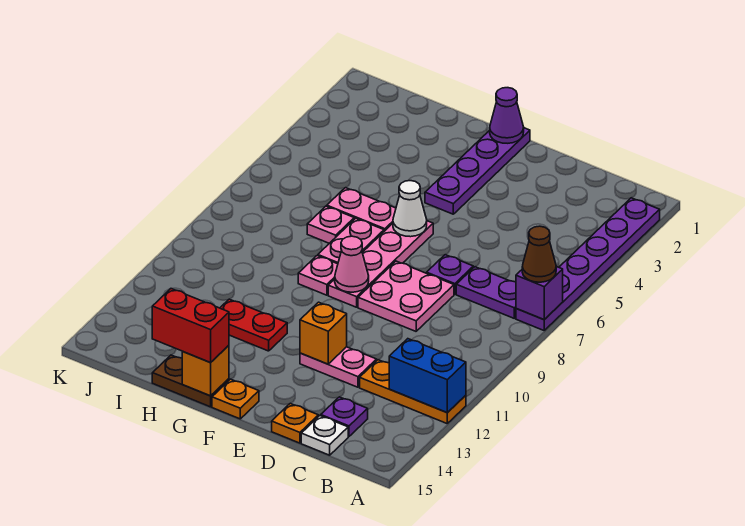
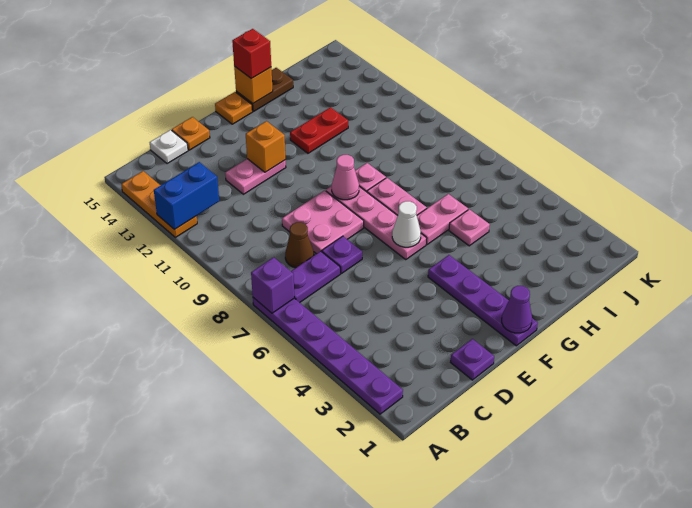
brown 1x1 cone [522,226,556,282] -> brown 1x1 cone moved to [285,222,314,268]
orange 1x3 plate [360,360,466,423] -> orange 1x3 plate turned to [121,171,197,237]
purple 1x1 plate [320,397,368,437] -> purple 1x1 plate moved to [451,339,494,380]
red 1x2 brick [152,289,229,363] -> red 1x1 brick [232,29,271,78]
pink 1x1 plate [307,206,354,243] -> pink 1x1 plate moved to [449,209,490,246]

